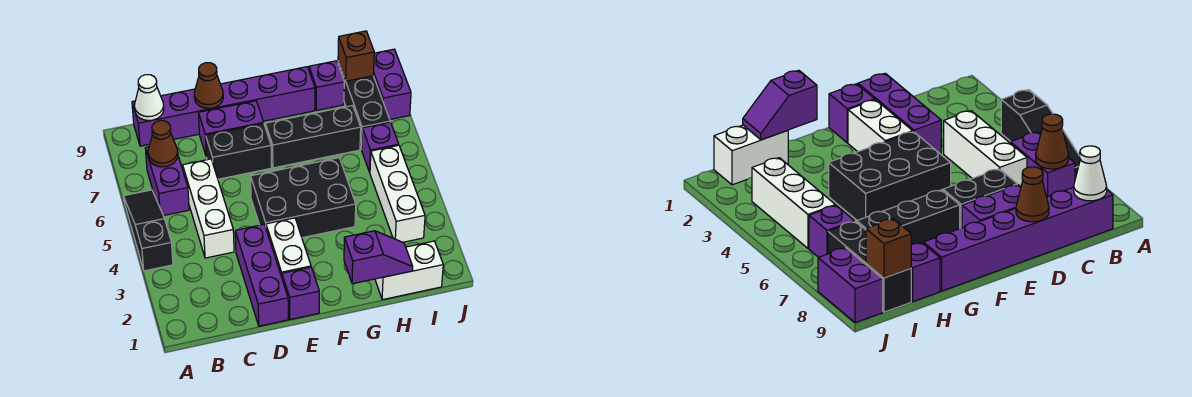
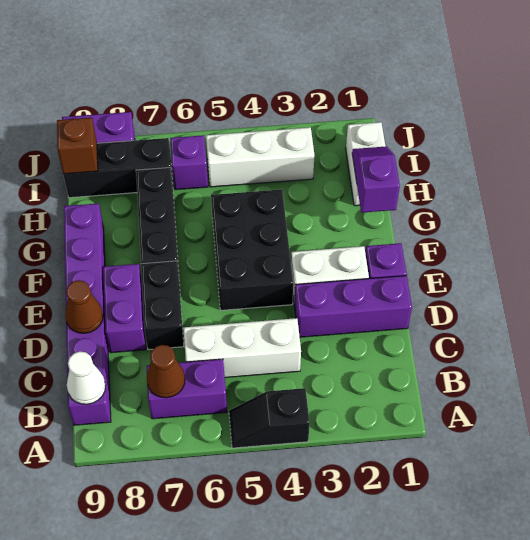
black 1x3 slope [123,190,173,271] -> black 1x2 slope [229,388,310,448]
purple 1x1 brick [309,61,344,110] -> none

